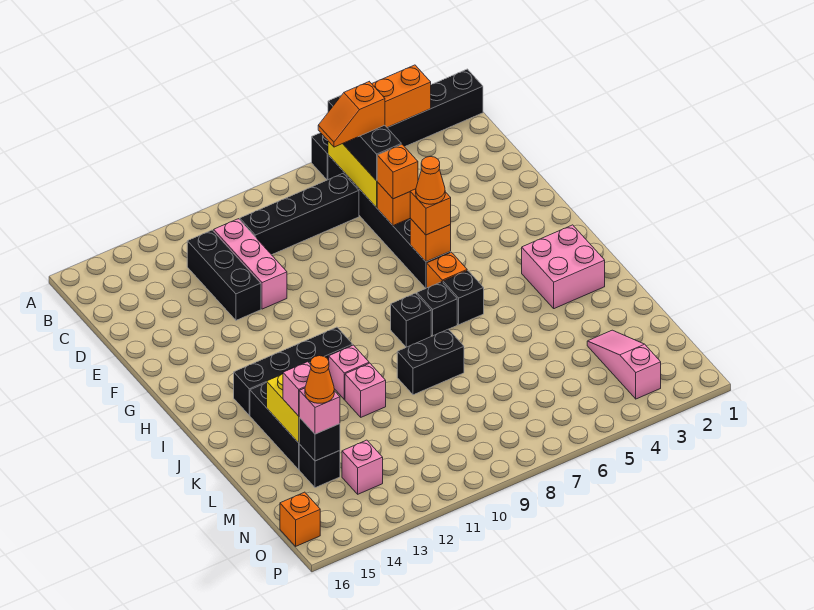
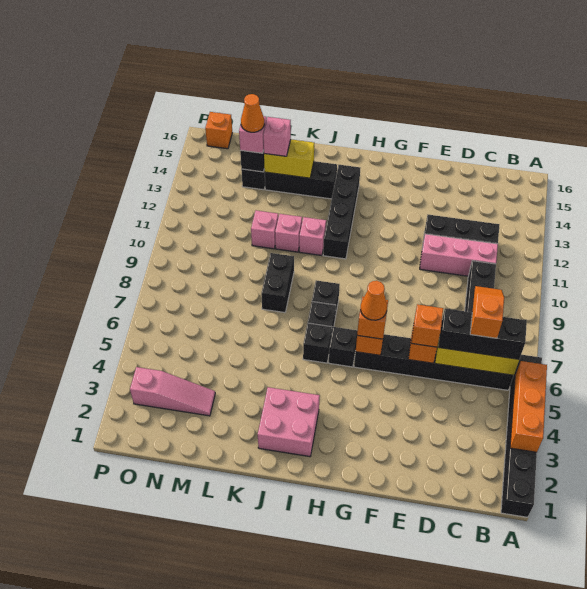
orange 1x1 brick [427,252,467,288] -> black 1x1 brick [329,327,358,367]
pink 1x1 brick [342,440,383,494] -> pink 1x1 brick moved to [251,210,278,249]

